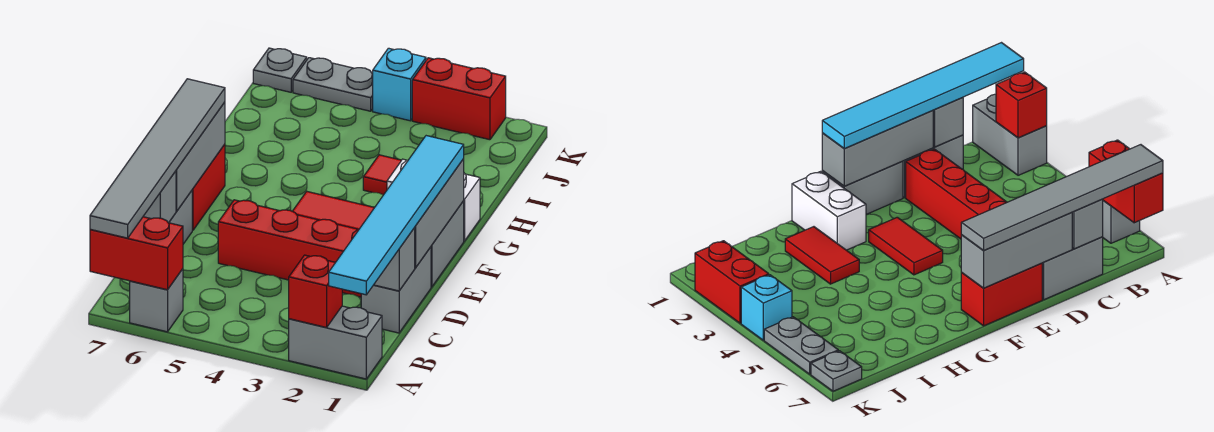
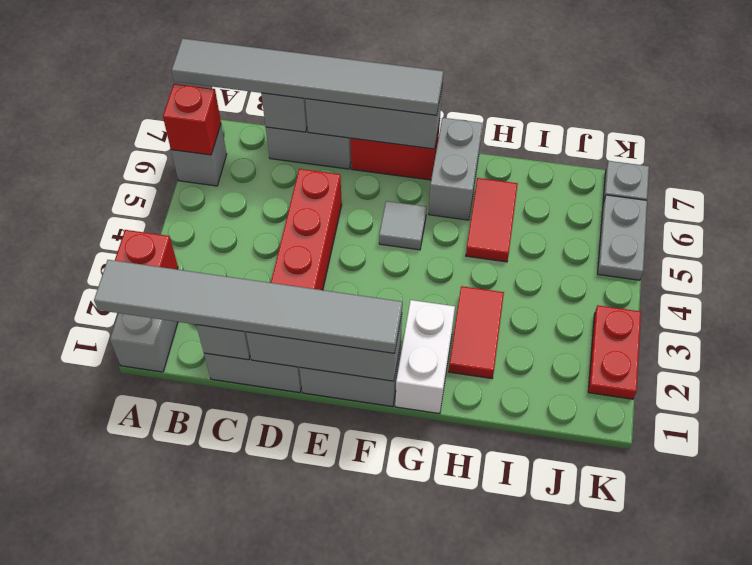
cyan 1x6 tile [329,136,464,295] -> grey 1x6 tile [94,260,402,353]
red 1x2 brick [90,217,183,290] -> red 1x1 brick [163,84,221,155]
red 1x2 tile [293,192,375,229] -> red 1x2 tile moved to [466,178,518,262]
none -> grey 1x1 tile [379,201,427,250]
none -> grey 1x2 brick [429,118,483,220]
red 1x2 brick [412,58,506,140] -> red 1x2 plate [588,305,641,399]
cyan 1x1 brick [373,48,426,121] -> none

